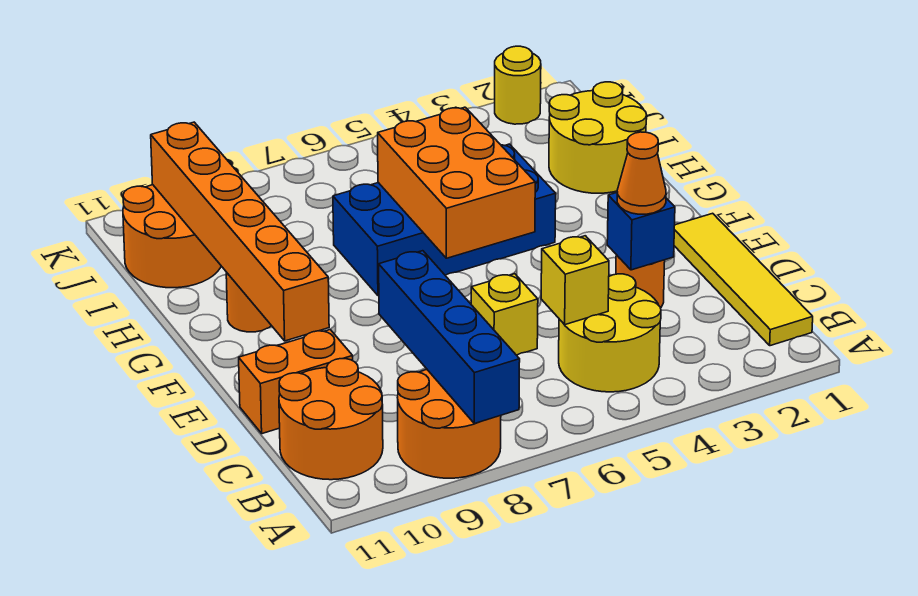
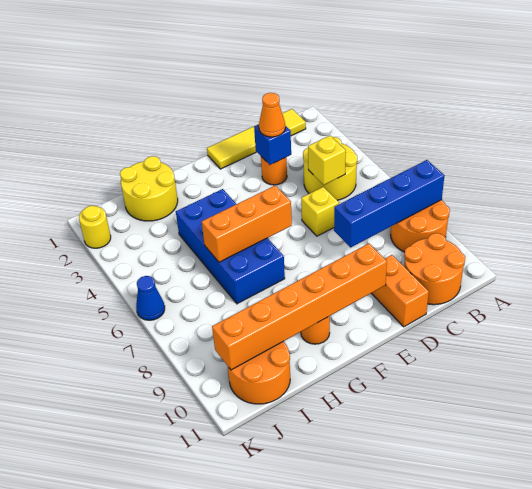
orange 2x3 brick [378,107,535,258] -> orange 1x3 brick [202,185,292,262]
none -> blue 1x1 cone [136,276,165,320]

